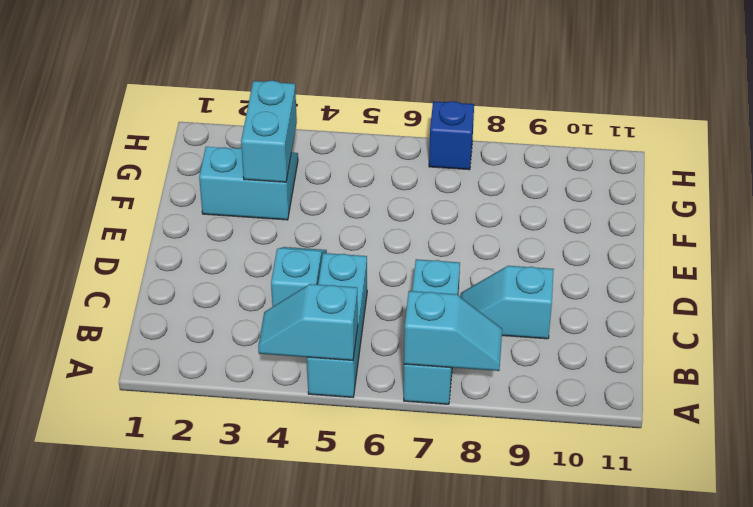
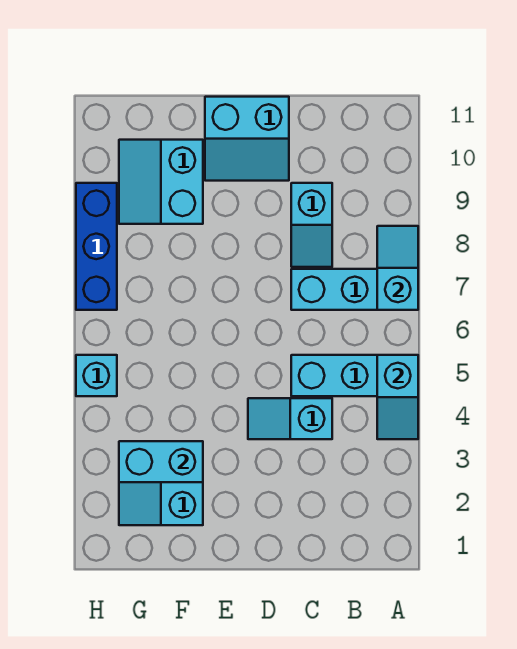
none -> cyan 2x2 slope [205,97,289,181]
none -> cyan 2x2 slope [119,140,203,224]
none -> cyan 1x1 brick [76,355,117,396]
blue 1x1 brick [429,101,474,170] -> blue 1x3 brick [76,183,117,310]

